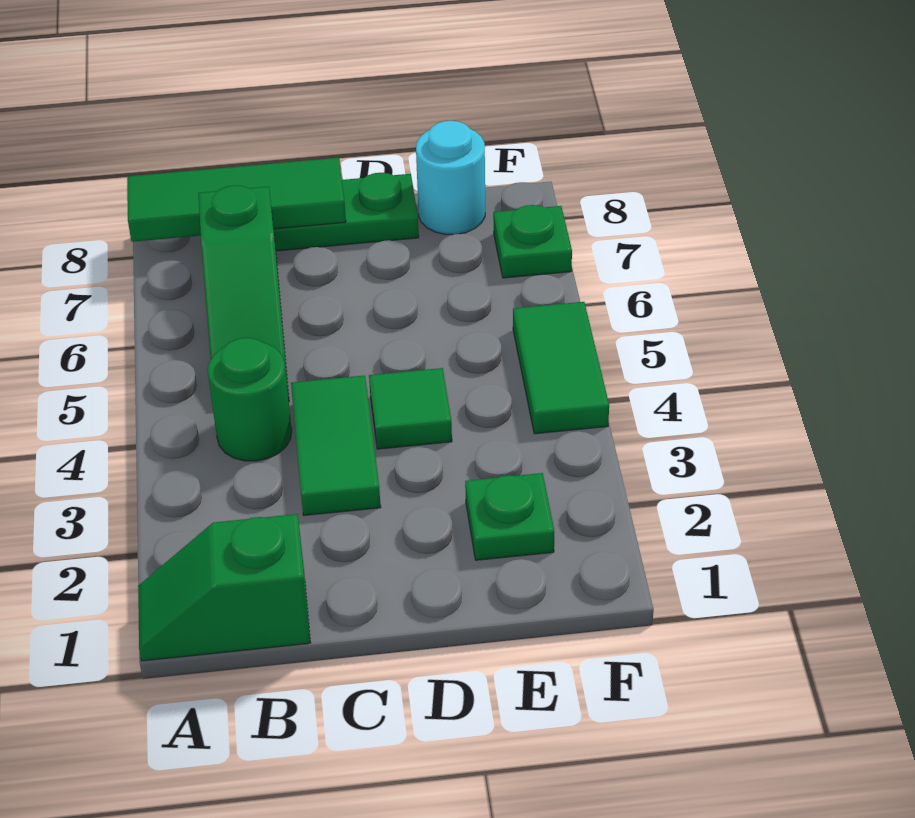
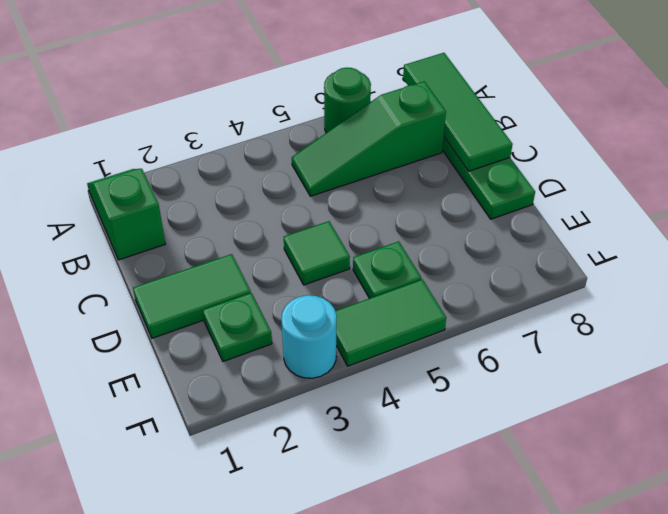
green 1x1 round brick [207,338,292,461] -> green 1x1 round brick moved to [324,68,371,133]
green 1x2 tile [291,375,381,515] -> green 1x2 tile moved to [133,254,251,338]
cyan 1x1 round brick [416,121,485,235] -> cyan 1x1 round brick moved to [281,295,337,378]
green 1x1 plate [493,205,572,278] -> green 1x1 plate moved to [353,241,421,298]

